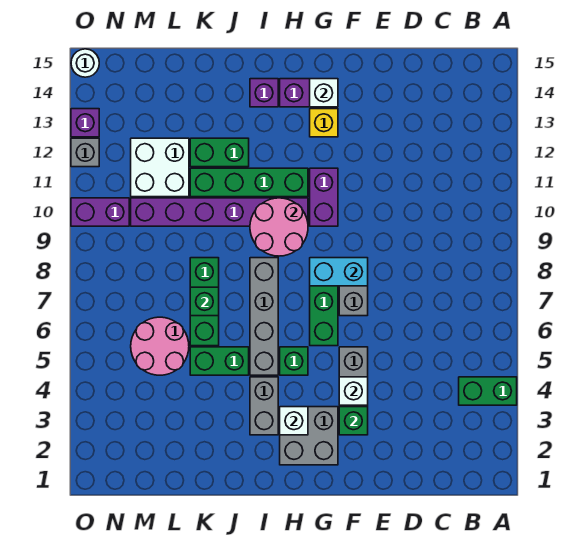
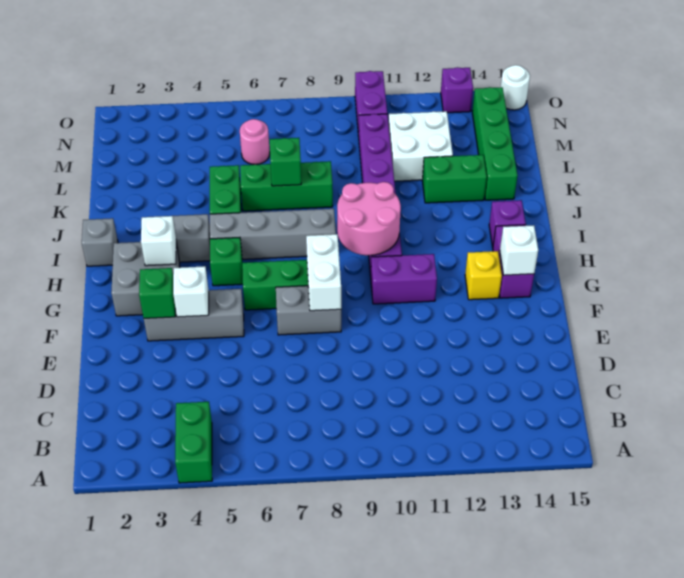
cyan 1x2 brick [310,258,368,286] -> white 1x2 brick [306,234,341,311]
green 1x4 brick [190,168,308,197] -> green 1x4 brick moved to [472,87,518,200]
green 1x2 brick [190,138,249,167] -> green 1x2 brick turned to [422,155,487,203]
pink 2x2 round brick [131,317,189,375] -> pink 1x1 round brick [240,119,270,165]
grey 1x1 brick [71,138,99,167] -> grey 1x1 brick moved to [82,218,118,266]

